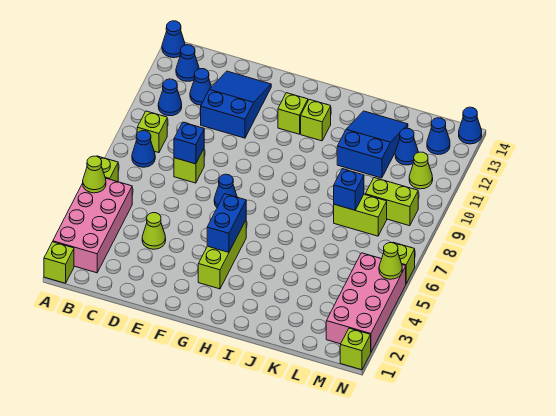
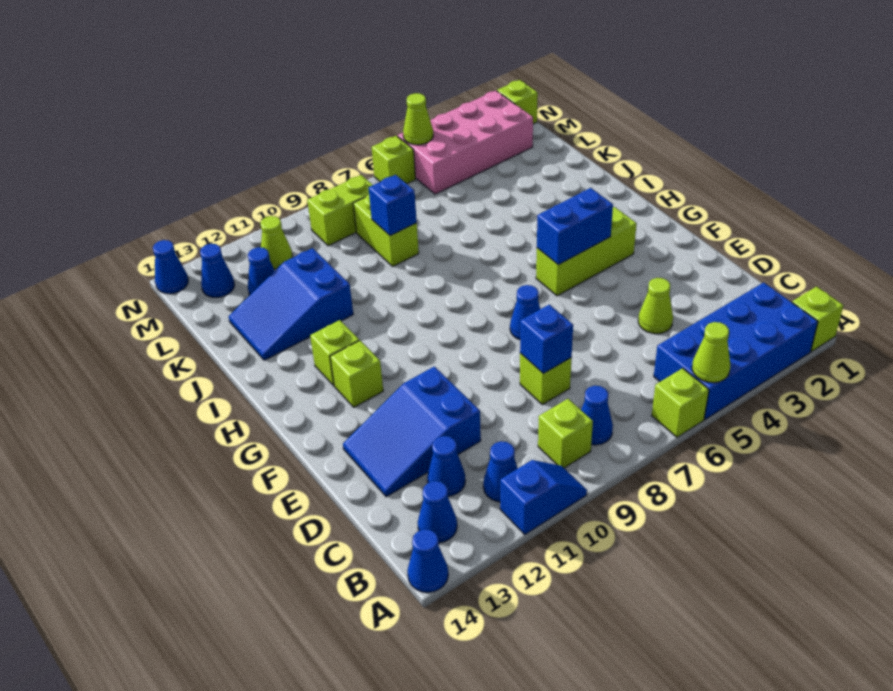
pink 2x4 brick [53,179,132,273] -> blue 2x4 brick [654,282,818,419]
none -> blue 1x2 slope [500,460,587,534]
lime 1x2 brick [365,178,418,226] -> lime 1x2 brick turned to [307,175,373,246]

